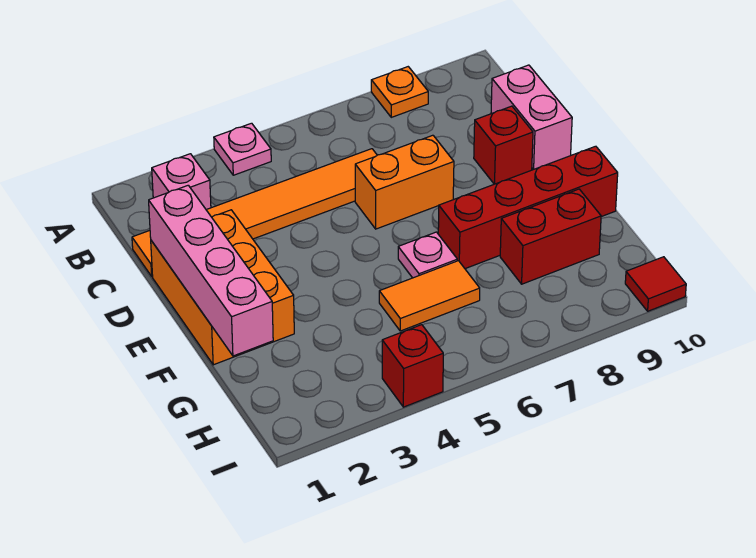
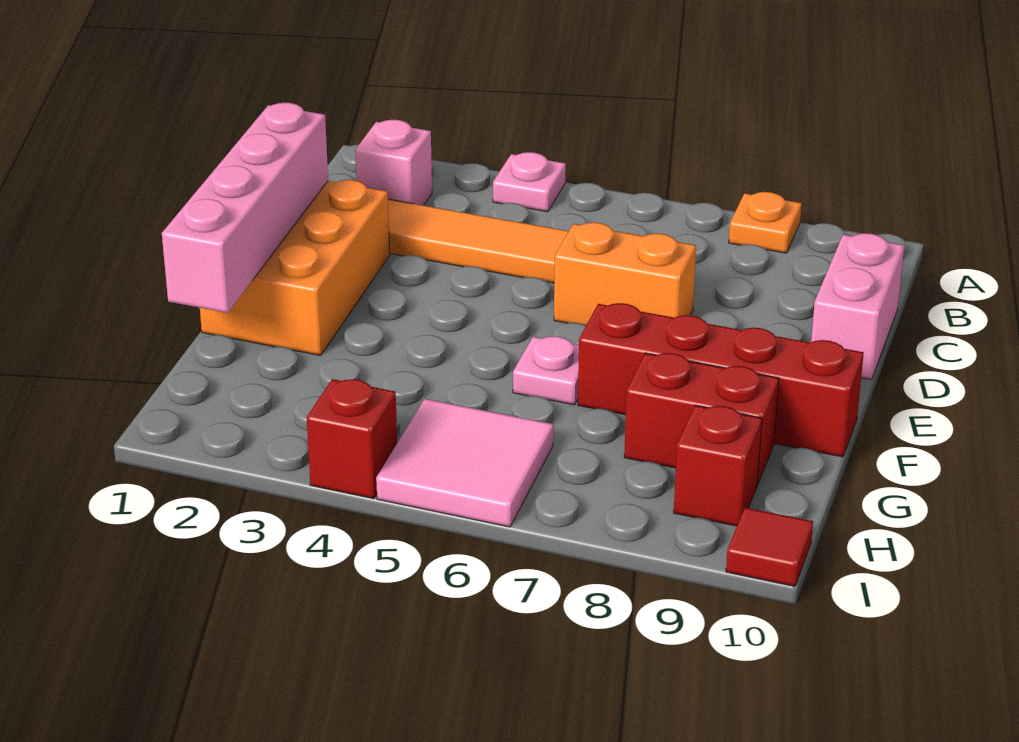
red 1x1 brick [474,106,533,184] -> red 1x1 brick moved to [674,405,762,526]
orange 1x2 tile [379,261,480,331] -> none
none -> pink 2x2 tile [376,399,553,527]

